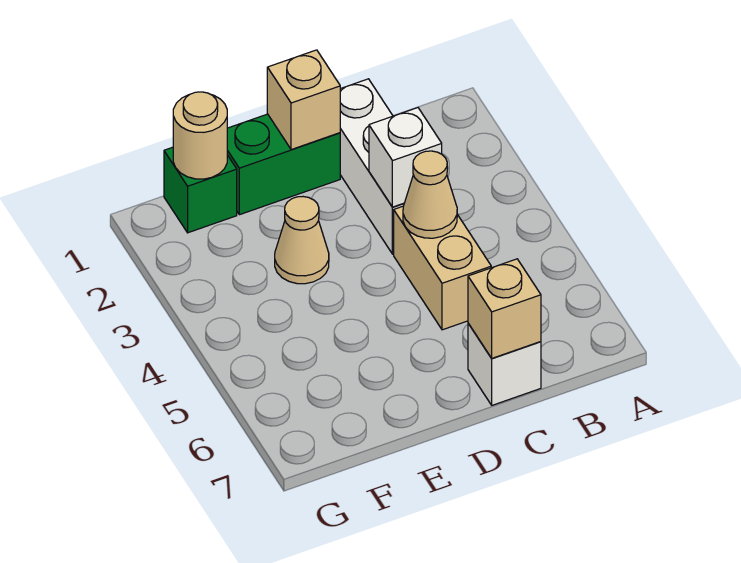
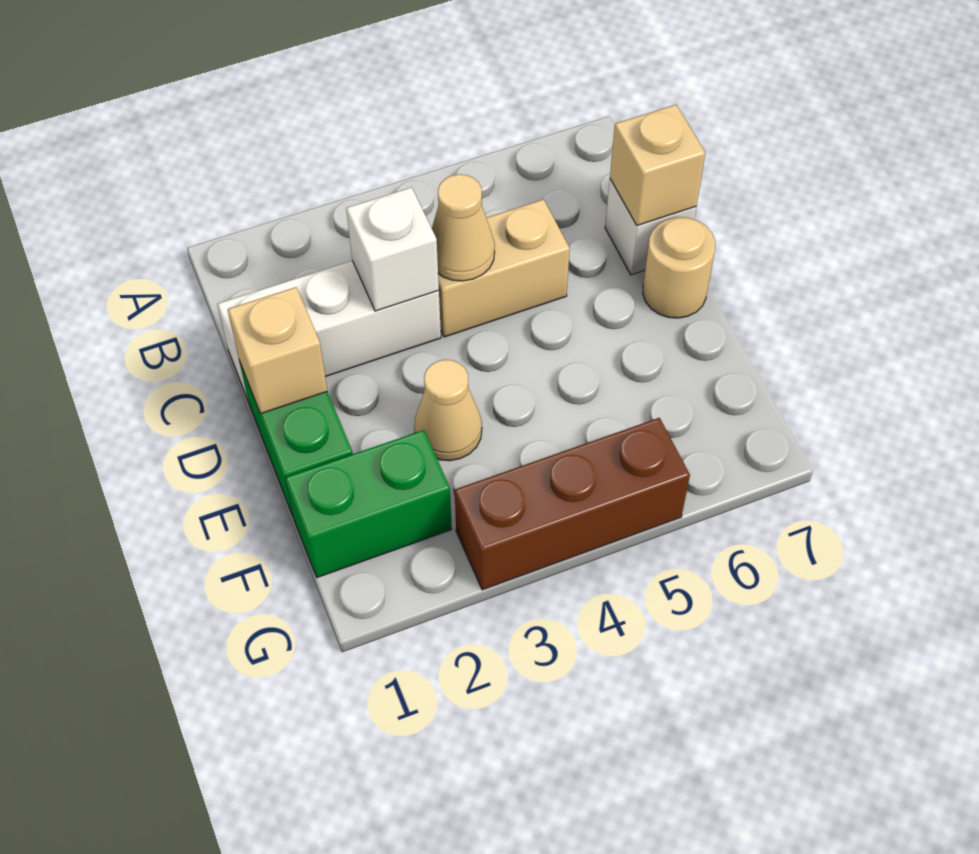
green 1x1 brick [164,147,237,233] -> green 1x2 brick [285,430,452,577]
tan 1x1 round brick [173,92,227,179] -> tan 1x1 round brick moved to [643,217,715,318]
none -> brown 1x3 brick [455,418,690,590]

